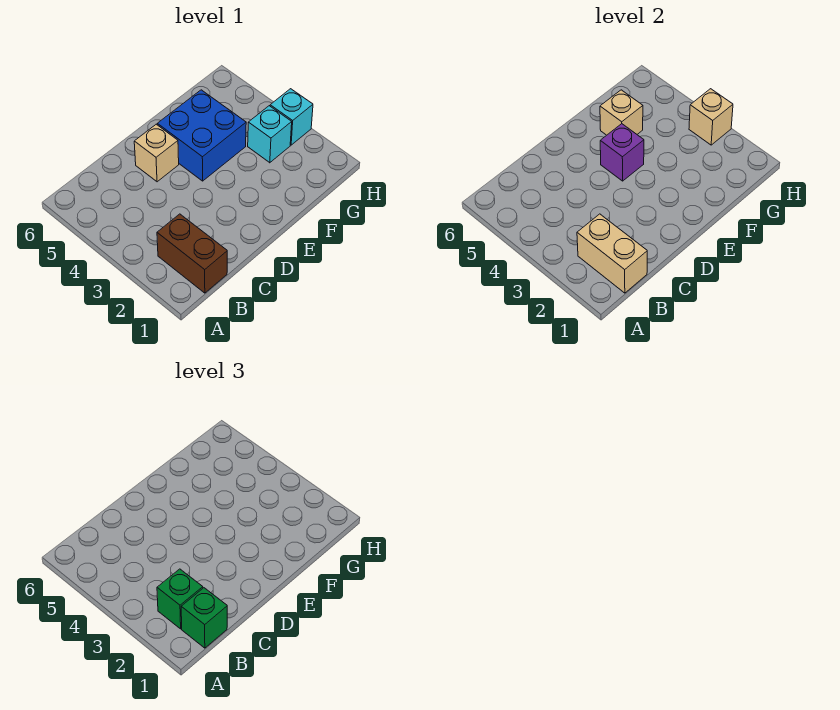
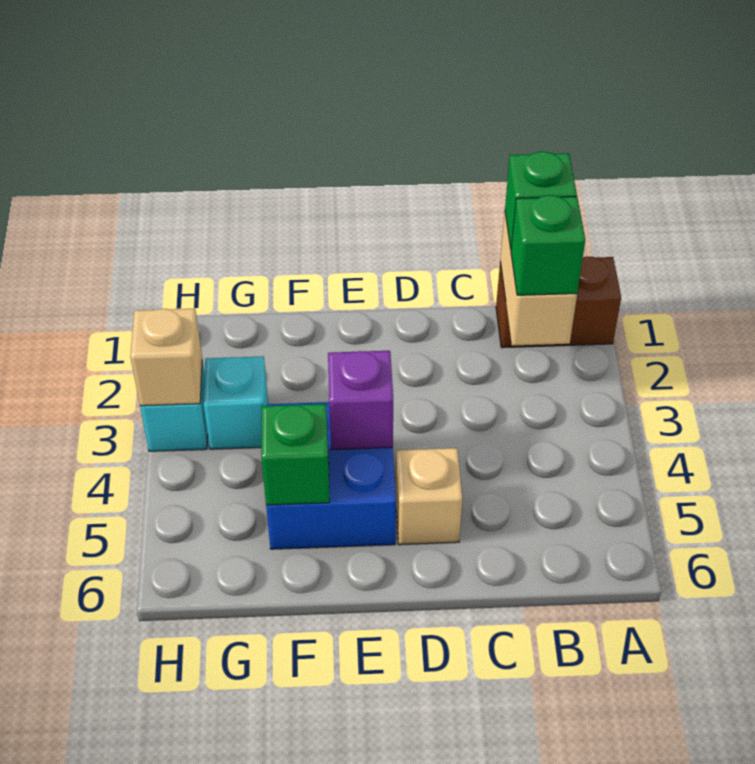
brown 1x2 brick [157,214,227,293] -> brown 1x2 brick turned to [496,257,621,348]
tan 1x1 brick [600,90,643,135] -> green 1x1 brick [261,404,330,505]

